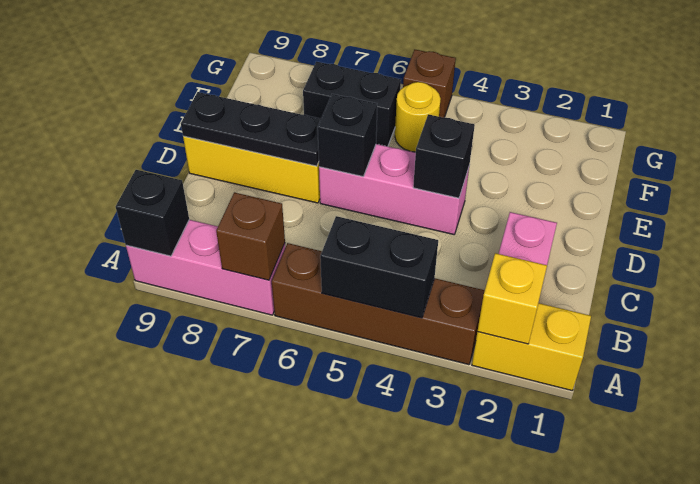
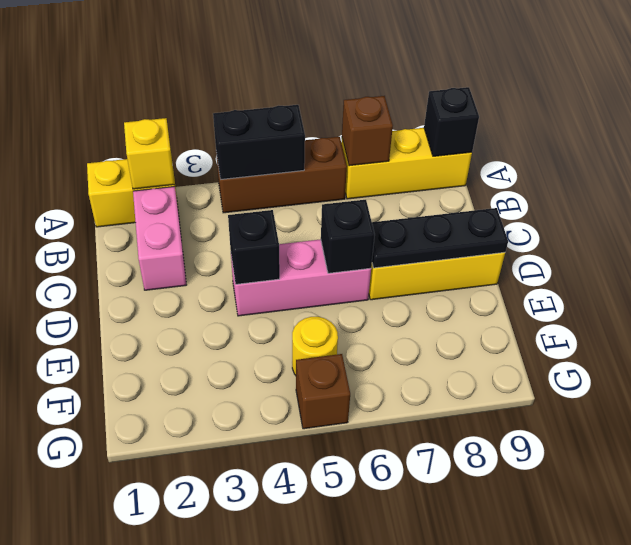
brown 1x4 brick [272,243,485,365] -> brown 1x3 brick [216,137,347,213]
pink 1x3 brick [126,220,285,315] -> yellow 1x3 brick [341,128,472,199]
black 1x2 brick [303,62,401,146] -> none

